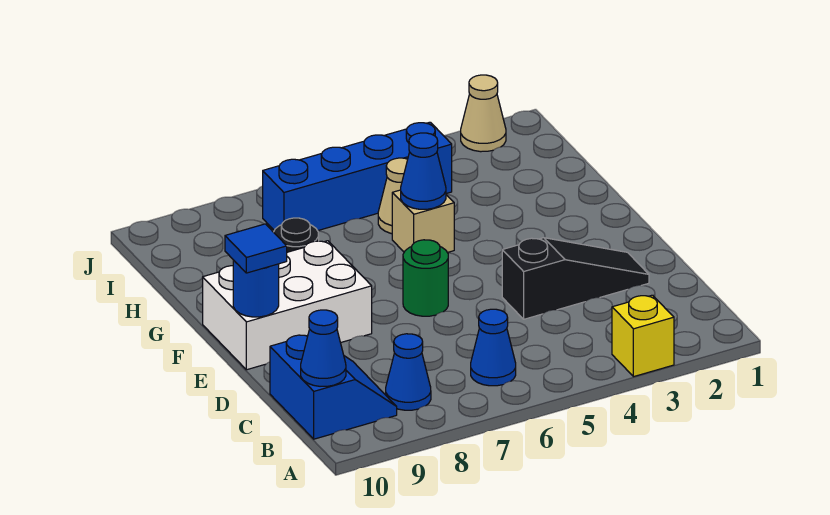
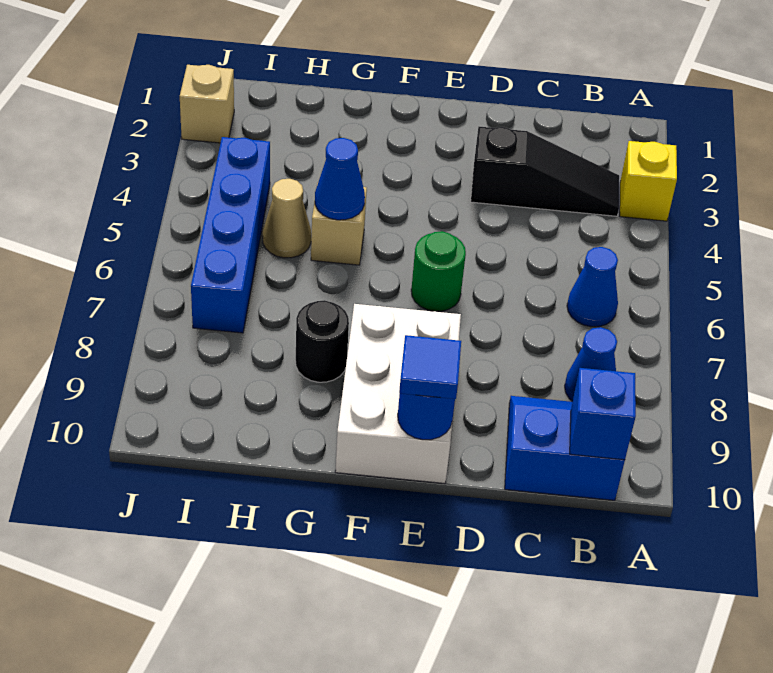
blue 1x1 cone [301,310,346,386] -> blue 1x1 brick [570,368,636,460]
black 1x3 slope [502,238,649,319] -> black 1x3 slope turned to [471,127,619,216]
tan 1x1 cone [461,75,506,152] -> tan 1x1 brick [180,65,234,143]

